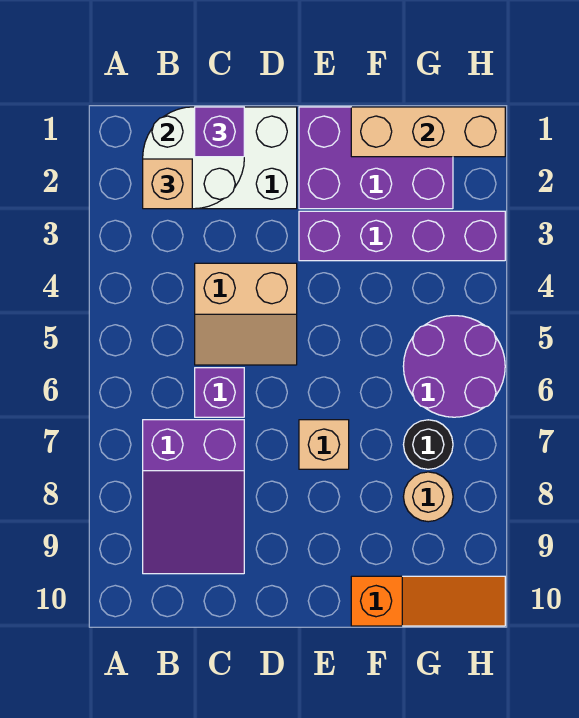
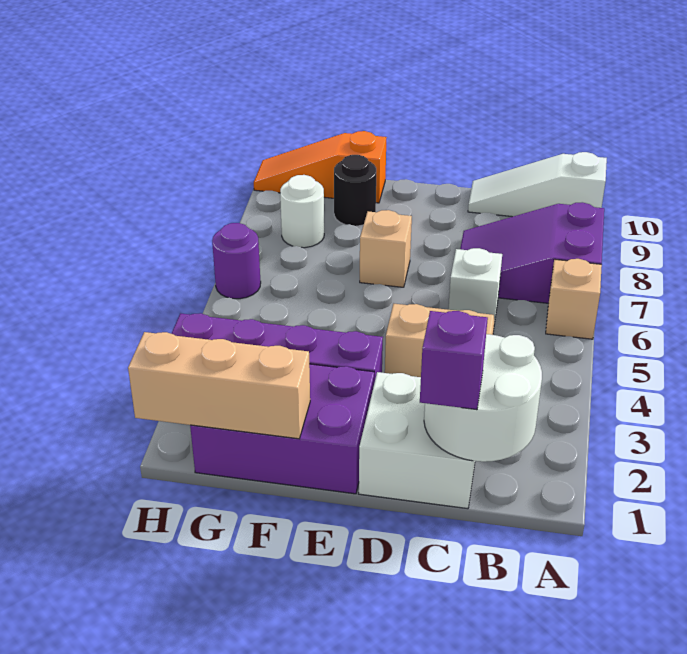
none -> white 1x3 slope [468,152,607,217]
tan 1x1 brick [143,159,192,209] -> tan 1x1 brick moved to [546,259,602,339]
purple 2x3 slope [143,420,244,574] -> purple 2x3 slope turned to [460,202,604,303]
purple 1x1 brick [195,368,244,417] -> white 1x1 brick [448,248,502,324]
purple 2x2 round brick [403,316,505,417] -> purple 1x1 round brick [212,223,261,299]
black 1x1 round brick [403,420,453,469] -> black 1x1 round brick moved to [334,155,376,226]
tan 1x1 round brick [403,472,453,522] -> white 1x1 round brick [280,175,324,248]

